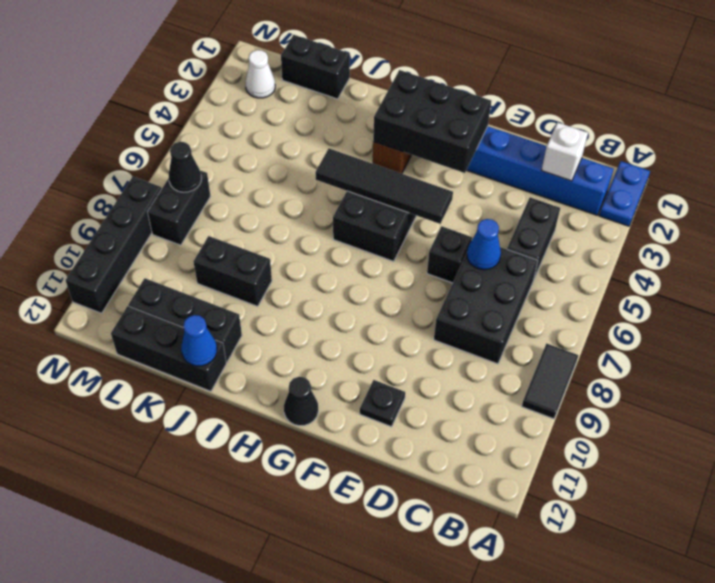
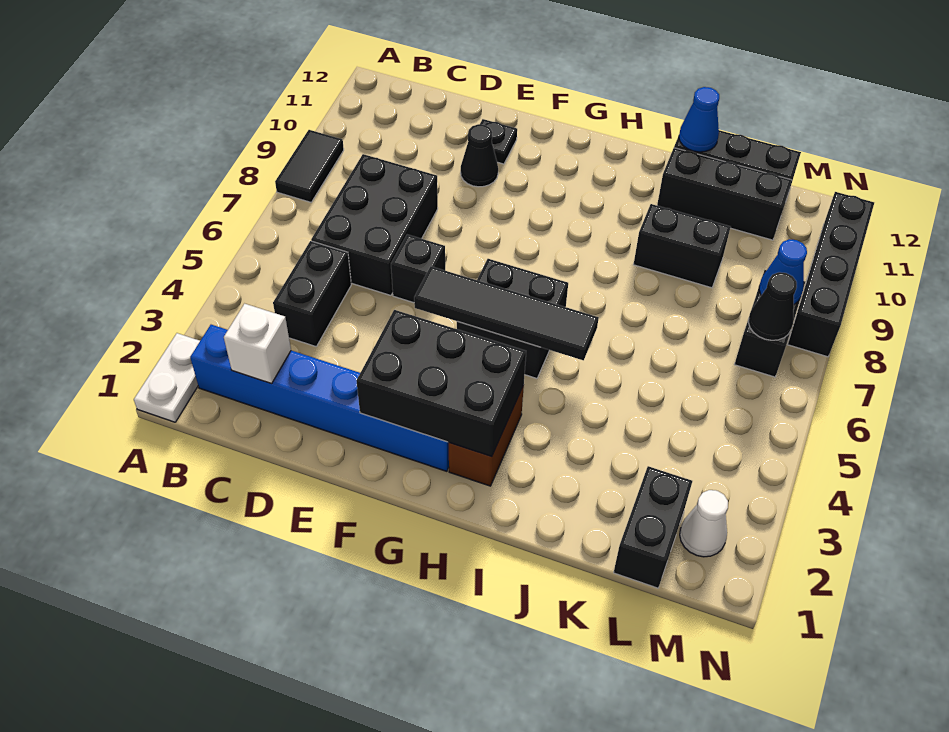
blue 1x2 plate [599,161,650,226] -> white 1x2 plate [134,333,200,422]
blue 1x1 cone [467,219,501,270] -> blue 1x1 cone moved to [759,239,807,304]
black 1x1 cone [284,377,318,426] -> black 1x1 cone moved to [461,124,498,187]
black 1x2 brick [281,35,350,99] -> black 1x2 brick turned to [614,466,692,588]

